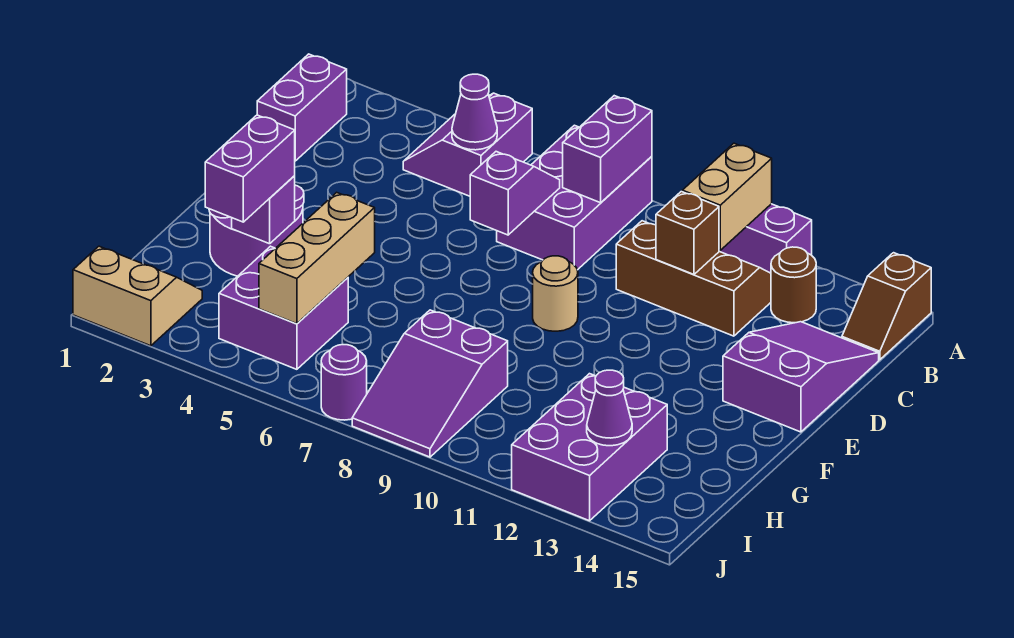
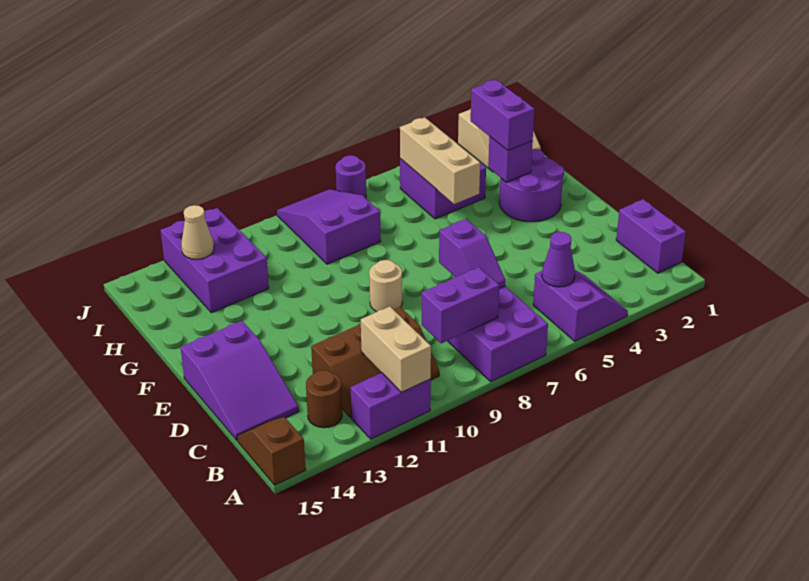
purple 1x2 brick [563,96,652,203] -> purple 1x2 brick turned to [422,267,499,343]
brown 1x1 brick [656,192,719,274] -> none
purple 1x1 cone [587,370,632,446] -> tan 1x1 cone [181,205,214,259]

